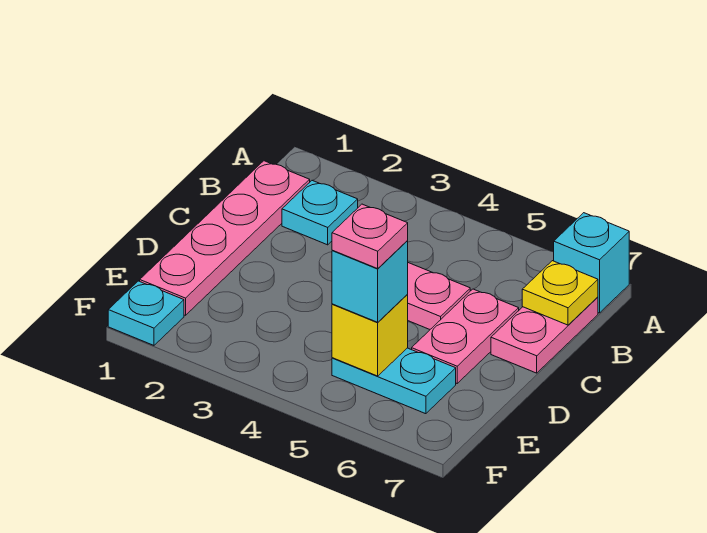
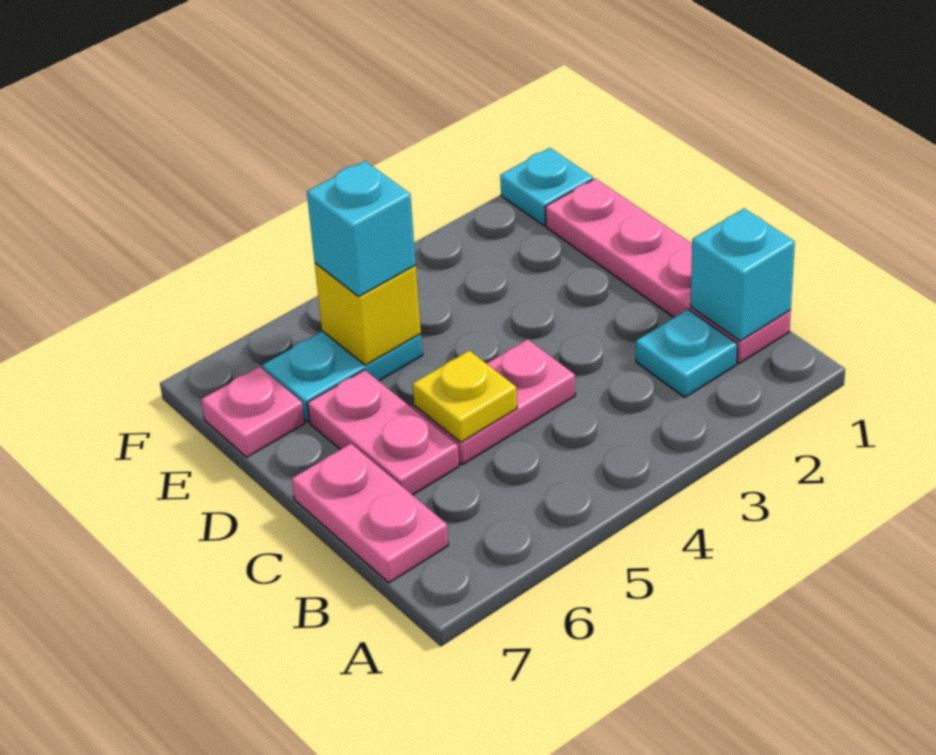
cyan 1x1 brick [554,213,629,313] -> cyan 1x1 brick moved to [691,209,795,341]
yellow 1x1 plate [522,261,598,325] -> yellow 1x1 plate moved to [413,351,517,442]
pink 1x1 plate [332,204,408,269] -> pink 1x1 plate moved to [201,367,305,457]

